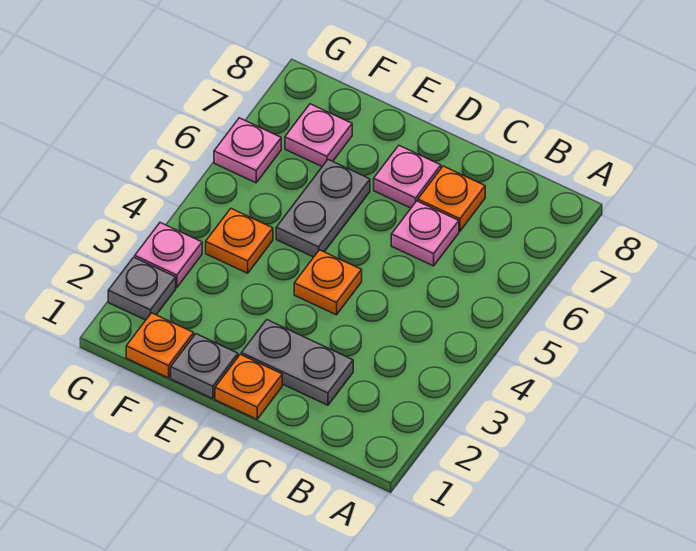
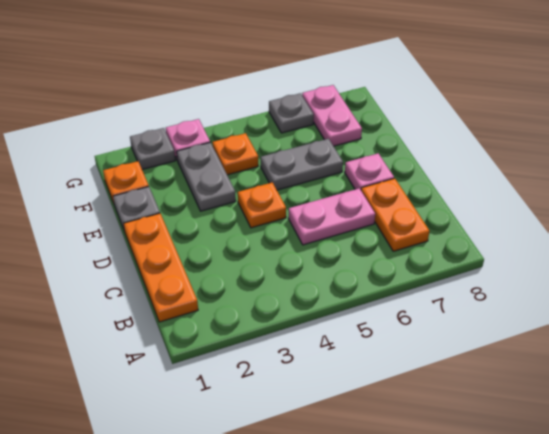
grey 1x2 plate [241,320,353,405] -> grey 1x2 plate moved to [177,142,236,211]
pink 1x1 plate [391,201,459,266] -> pink 1x2 plate [288,188,375,245]
orange 1x1 plate [418,166,485,231] -> orange 1x2 plate [361,178,429,251]
orange 1x1 plate [215,354,282,419] -> orange 1x3 plate [124,213,198,322]
pink 1x1 plate [285,104,352,166] -> pink 1x2 plate [302,85,362,146]
pink 1x1 plate [214,118,281,183] -> grey 1x1 plate [269,93,314,133]

